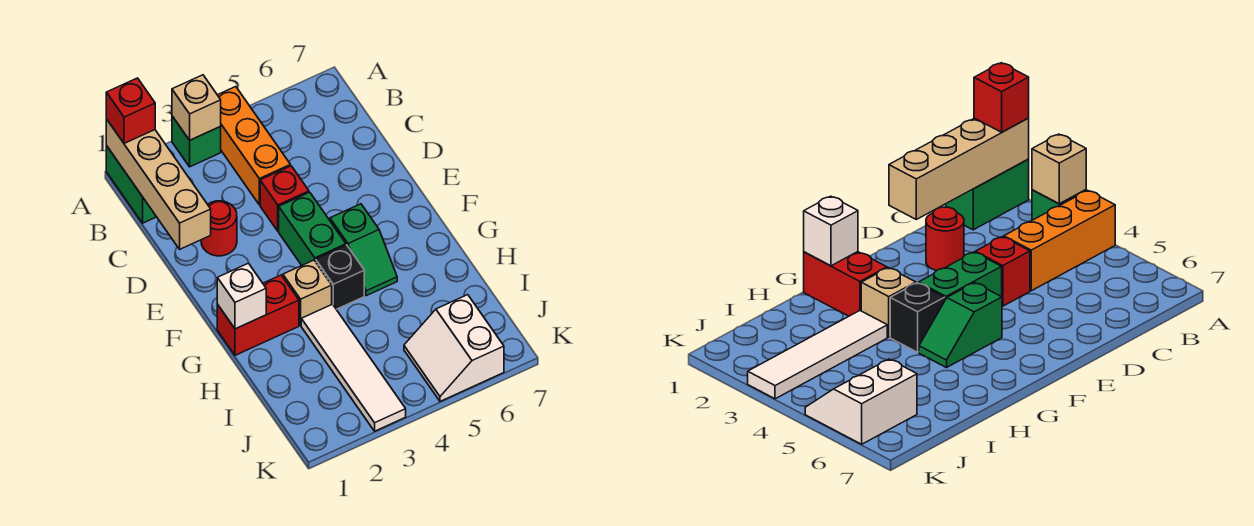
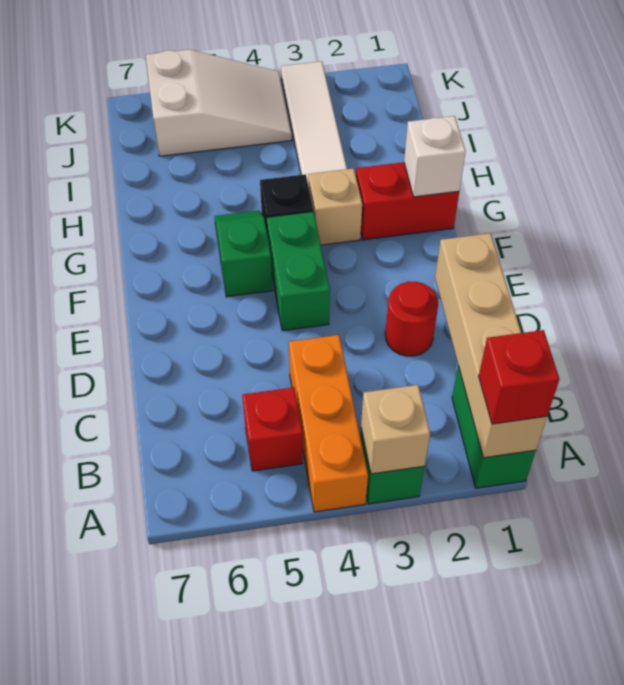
red 1x1 brick [260,166,309,231] -> red 1x1 brick moved to [242,387,303,471]
white 2x2 slope [404,295,504,401] -> white 2x3 slope [146,50,292,156]

